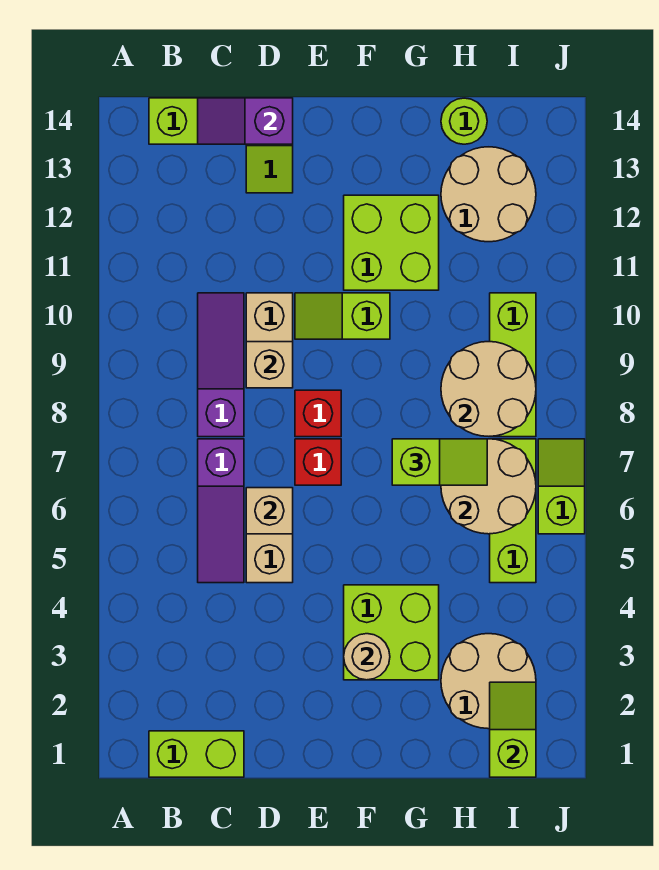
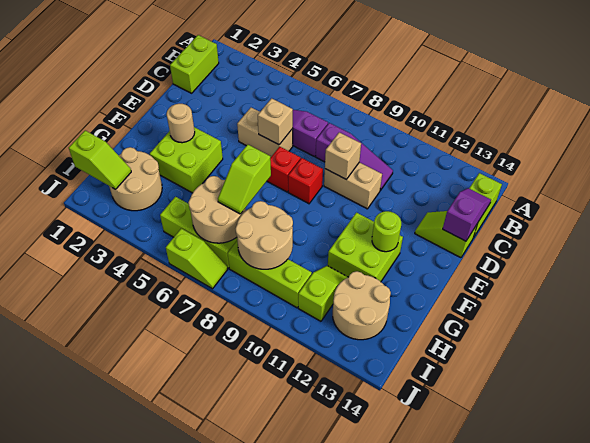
lime 1x2 slope [295,293,390,339] -> lime 1x2 slope moved to [298,266,348,321]
lime 1x1 round brick [441,98,487,144] -> lime 1x1 round brick moved to [372,211,401,252]

